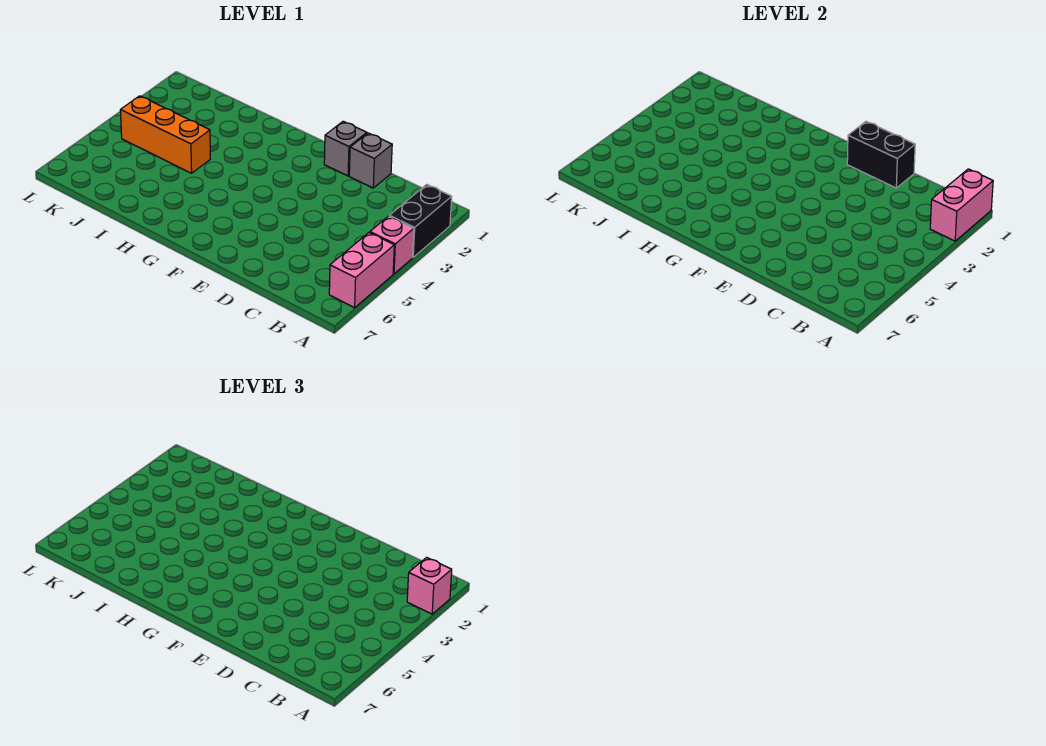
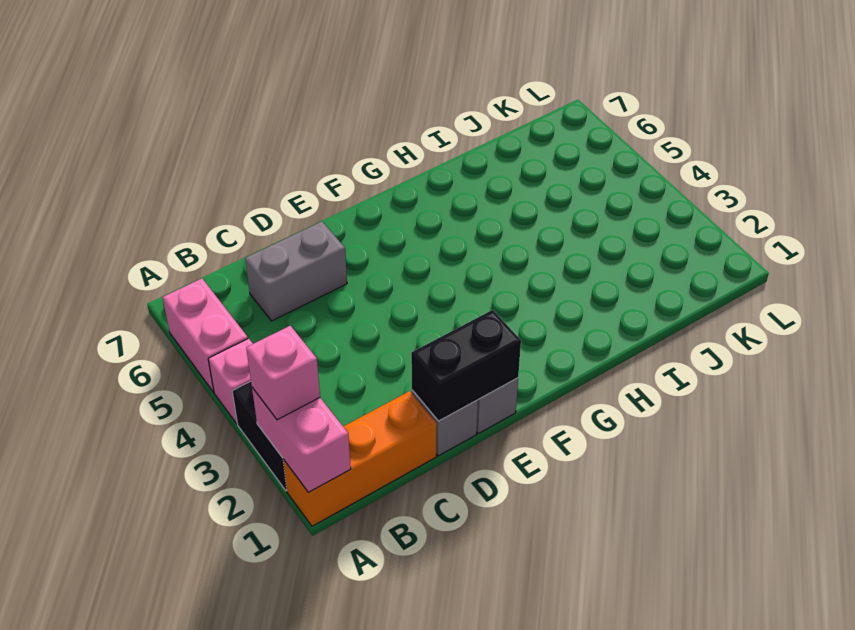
none -> grey 1x2 brick [245,222,347,321]
orange 1x3 brick [120,96,210,173] -> orange 1x3 brick moved to [283,391,437,526]

